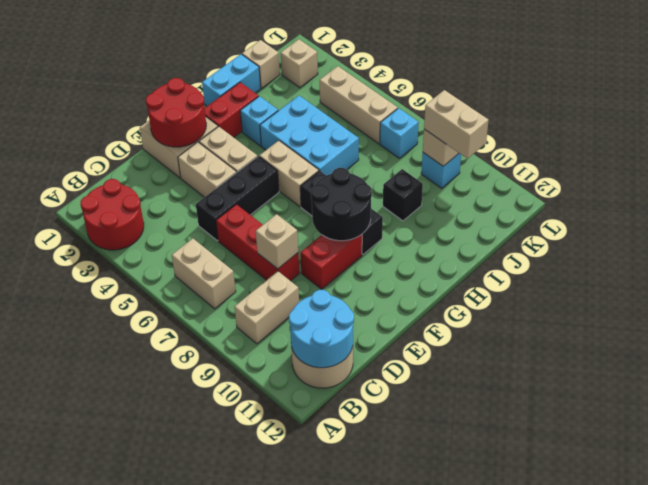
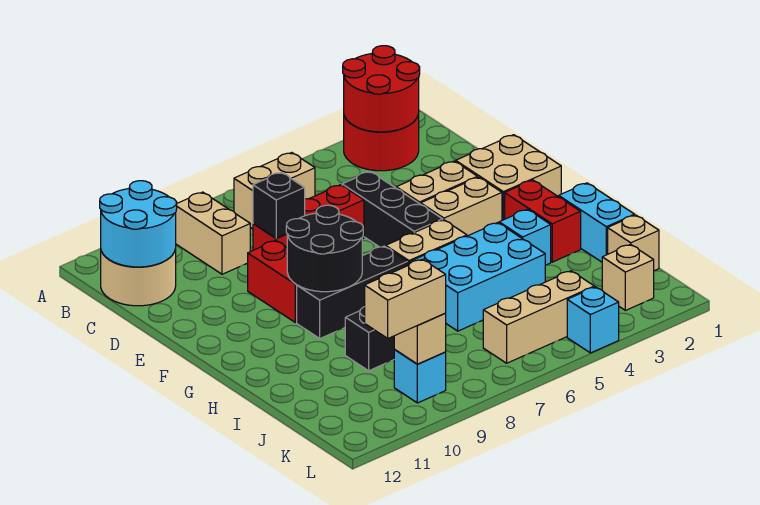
tan 1x1 brick [256,214,298,269] -> black 1x1 brick [253,172,305,238]
red 2x2 round brick [146,78,206,147] -> red 2x2 round brick moved to [343,46,420,132]
cyan 1x1 brick [380,108,419,158] -> cyan 1x1 brick moved to [567,287,619,353]

